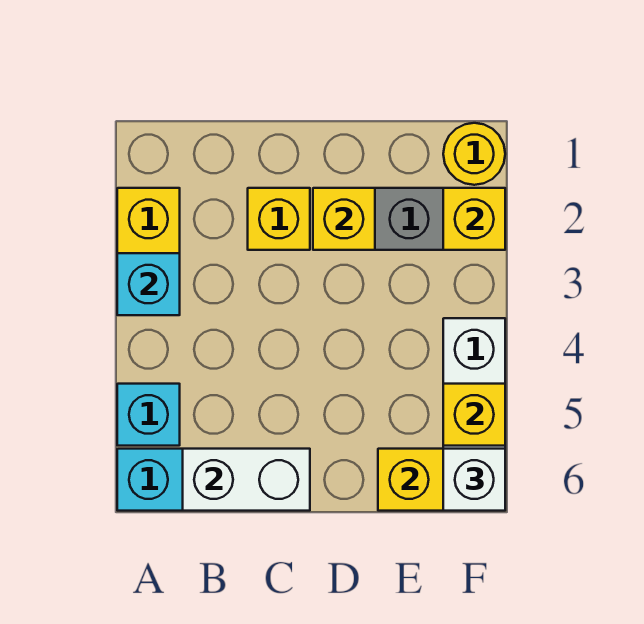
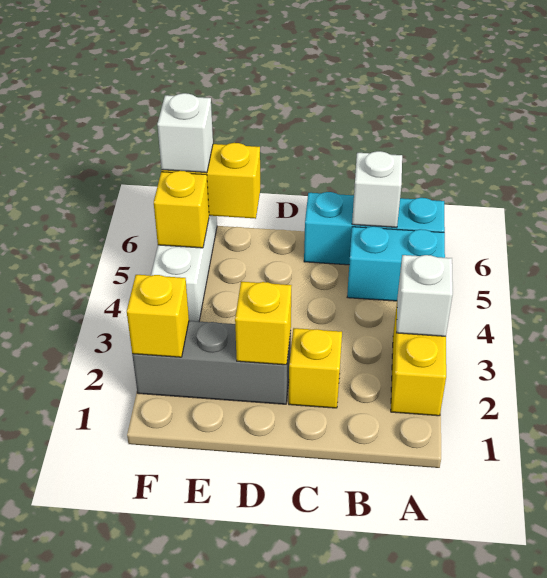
cyan 1x1 brick [117,253,180,315] -> white 1x1 brick [396,255,453,336]
cyan 1x1 brick [117,384,180,446] -> cyan 1x2 brick [347,226,445,301]
white 1x2 brick [183,449,310,511] -> white 1x1 brick [352,151,402,227]
yellow 1x1 round brick [443,123,505,185] -> none

